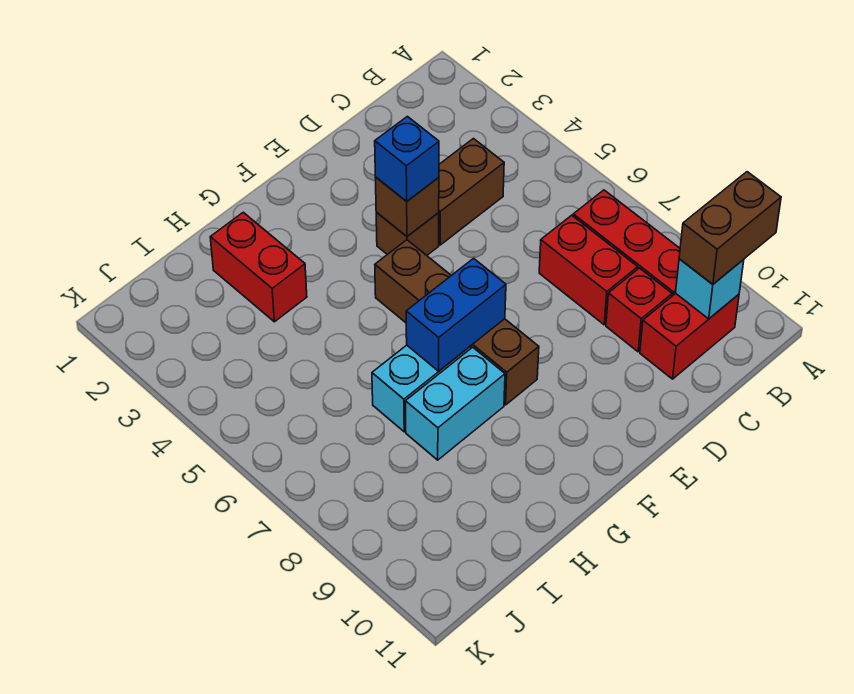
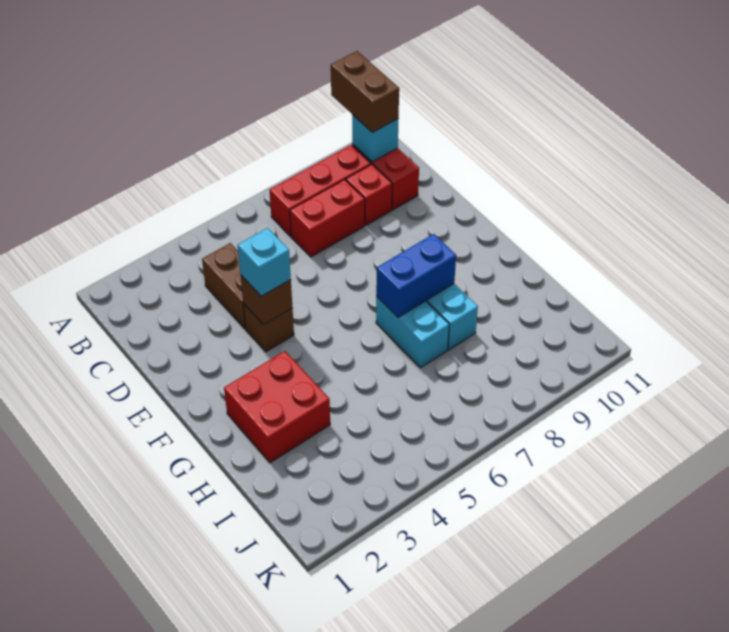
blue 1x1 brick [375,116,439,201] -> cyan 1x1 brick [238,228,291,296]
brown 1x4 brick [375,240,539,405] -> none
blue 1x2 brick [406,258,506,371] -> blue 1x2 brick turned to [376,234,456,317]
red 1x2 brick [210,212,307,322] -> red 2x2 brick [224,351,330,463]

